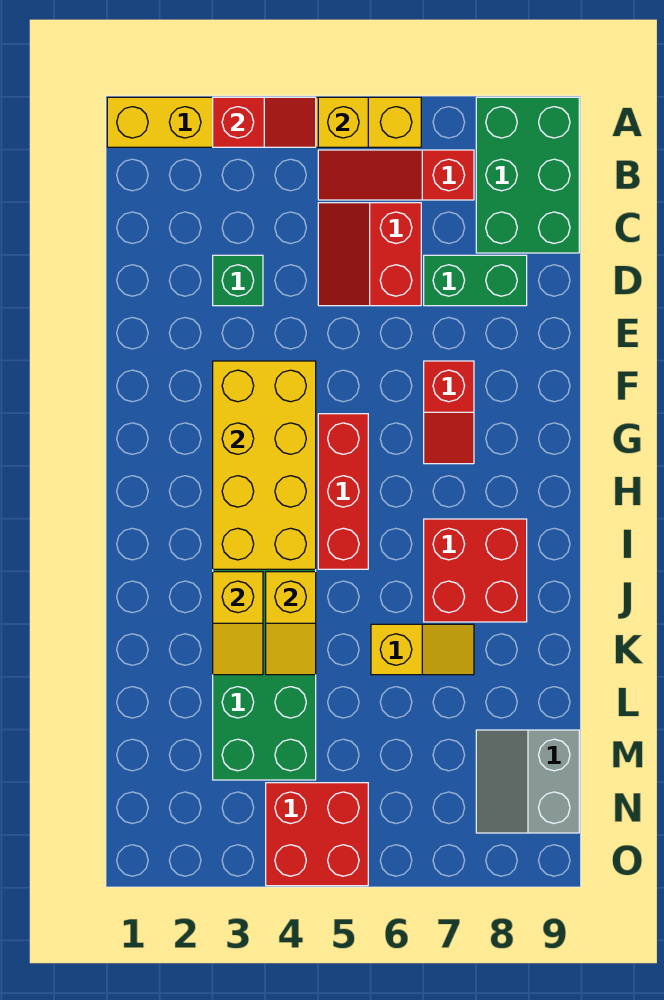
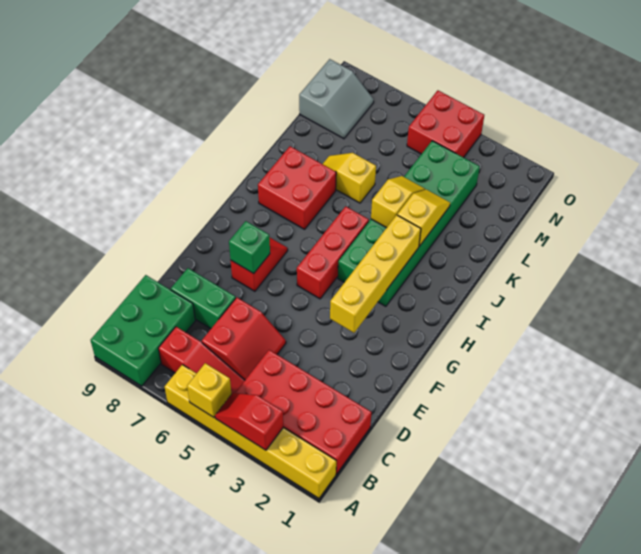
none -> red 2x4 brick [236,350,372,474]
green 1x1 brick [213,255,263,306] -> green 1x1 brick moved to [229,221,270,273]
yellow 2x4 brick [213,361,316,569] -> yellow 1x4 brick [330,215,421,333]

